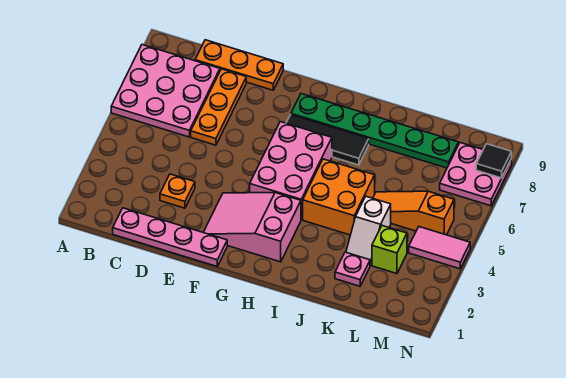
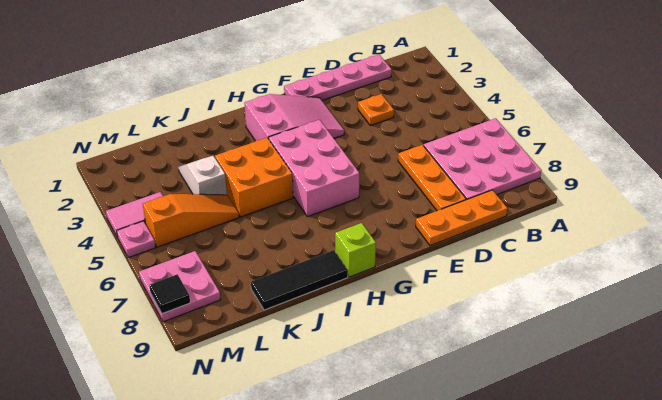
black 1x3 tile [286,115,369,165] -> black 1x3 tile moved to [251,250,348,310]
green 1x6 plate [291,94,459,168] -> none
pink 1x1 plate [335,252,370,286] -> pink 1x1 plate moved to [117,221,156,258]
lime 1x1 brick [372,226,407,274] -> lime 1x1 brick moved to [335,223,376,277]

